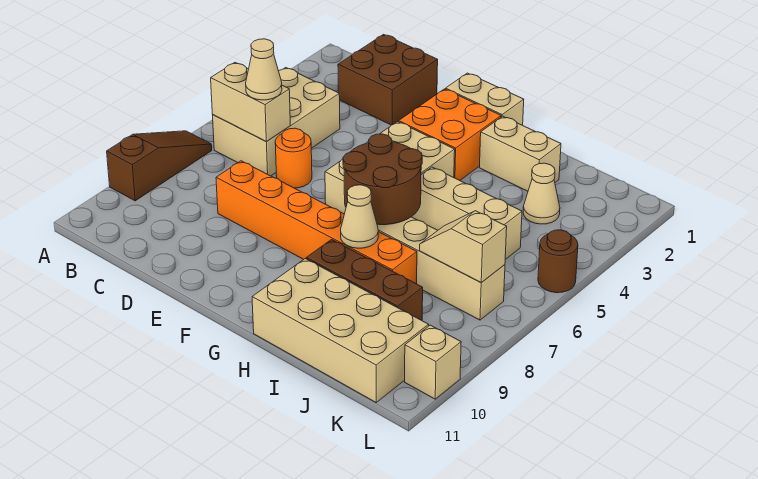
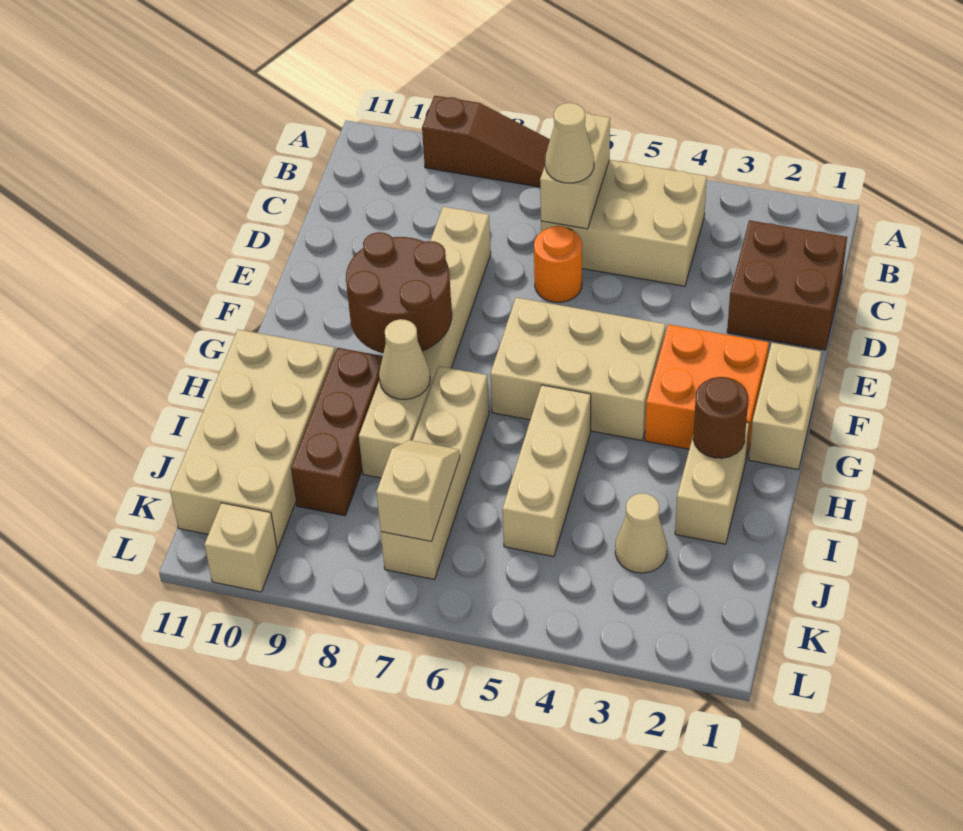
orange 1x6 brick [216,161,417,284] -> tan 1x6 brick [359,207,491,478]
brown 2x2 round brick [343,134,422,225] -> brown 2x2 round brick moved to [346,232,452,353]
brown 1x1 round brick [538,230,578,293] -> brown 1x1 round brick moved to [693,377,748,458]

